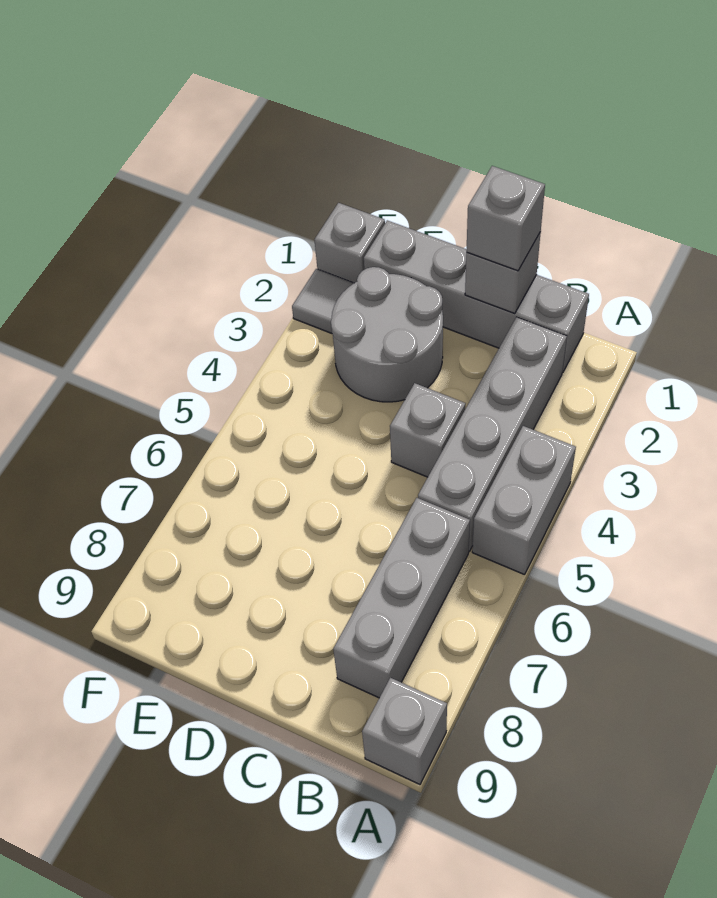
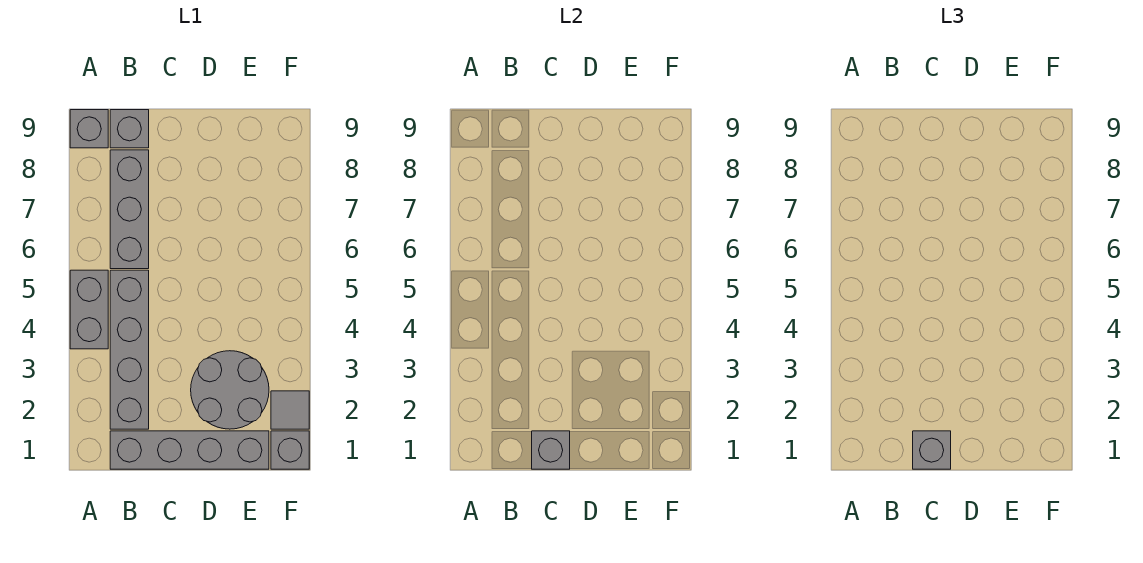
grey 1x1 brick [390,383,466,477] -> grey 1x1 brick moved to [110,110,149,148]

